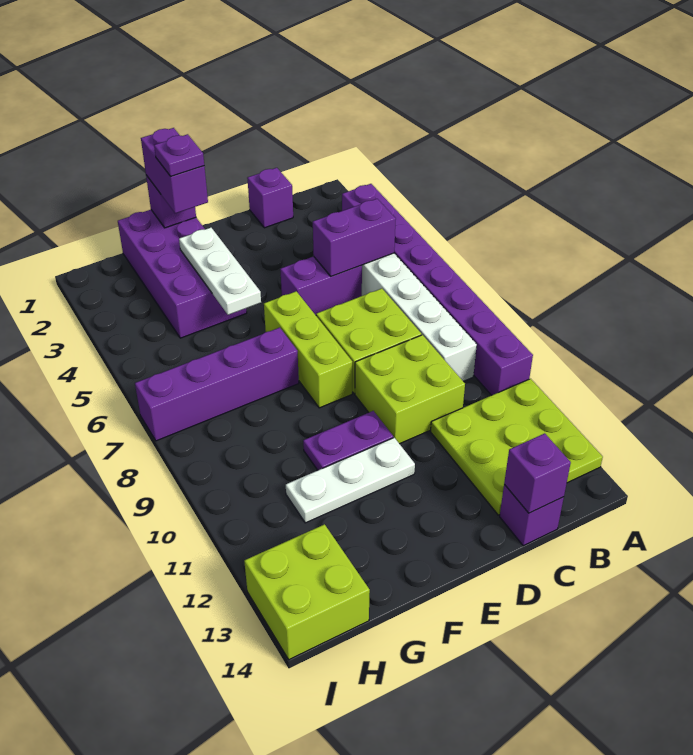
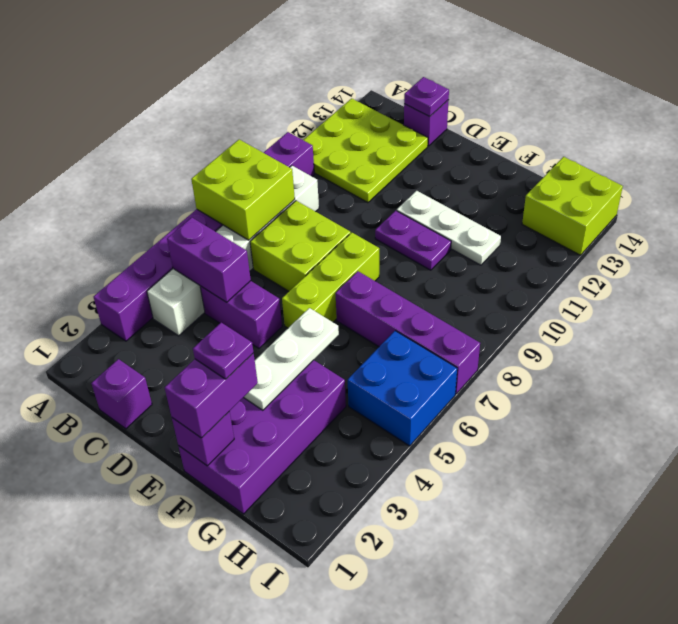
lime 2x2 brick [355,335,465,444] -> lime 2x2 brick moved to [191,140,295,240]
purple 1x1 brick [504,433,571,513] -> purple 1x1 plate [404,77,449,117]
none -> blue 2x2 brick [348,331,457,446]

